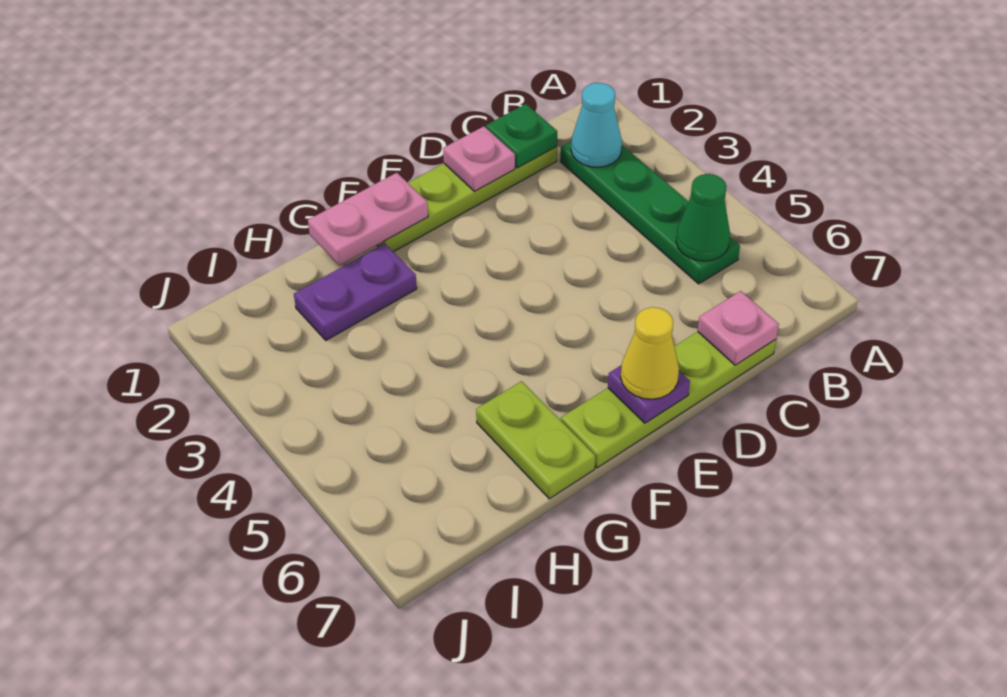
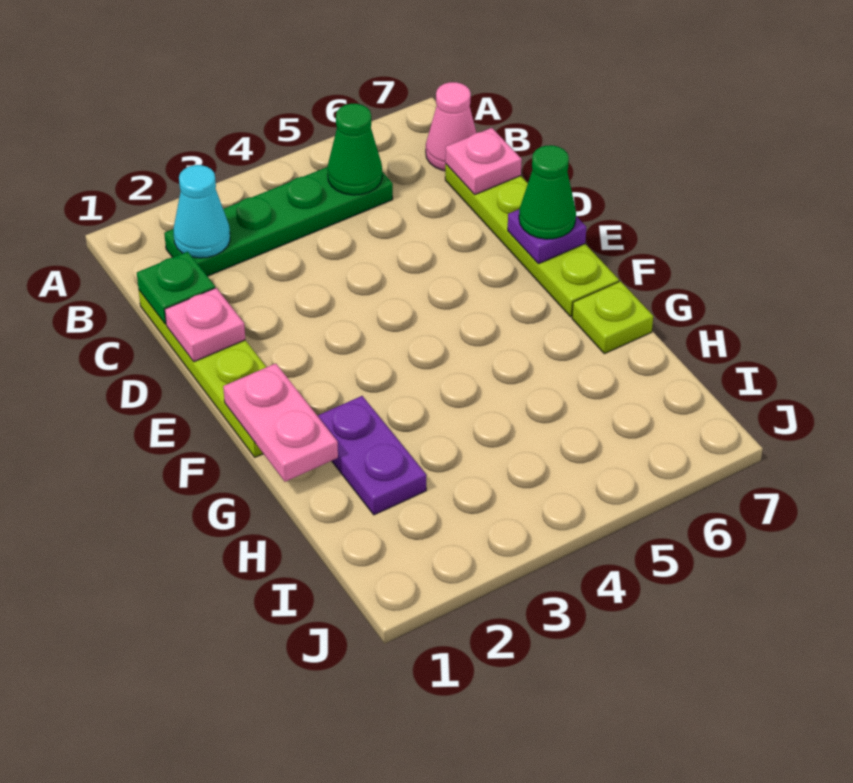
none -> pink 1x1 cone [426,82,476,171]
yellow 1x1 cone [621,307,679,399] -> green 1x1 cone [519,145,576,239]
lime 1x2 plate [476,381,595,499] -> lime 1x1 plate [572,281,653,354]

